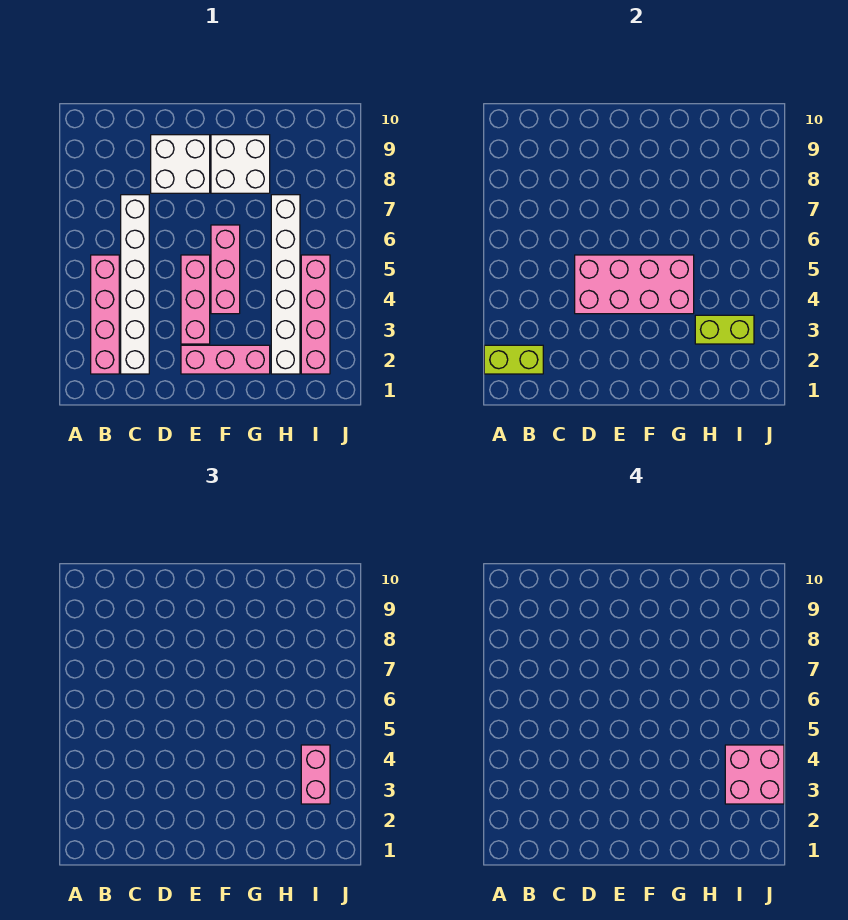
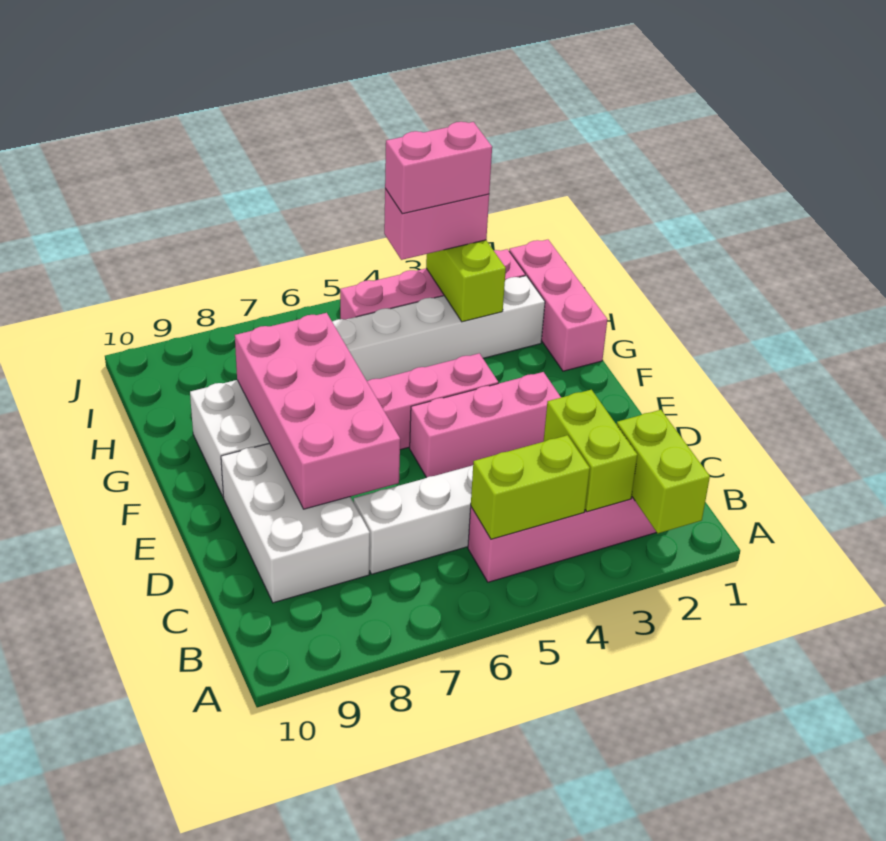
none -> lime 1x2 brick [544,390,637,512]
none -> lime 1x2 brick [471,435,590,539]
pink 2x4 brick [575,255,694,314] -> pink 2x4 brick moved to [235,313,400,509]
white 2x2 brick [151,135,210,193] -> white 2x3 brick [221,443,370,603]
pink 1x3 brick [181,345,270,374] -> pink 1x3 brick moved to [509,240,607,371]
pink 2x2 brick [725,745,784,804] -> pink 1x2 brick [385,122,492,214]

